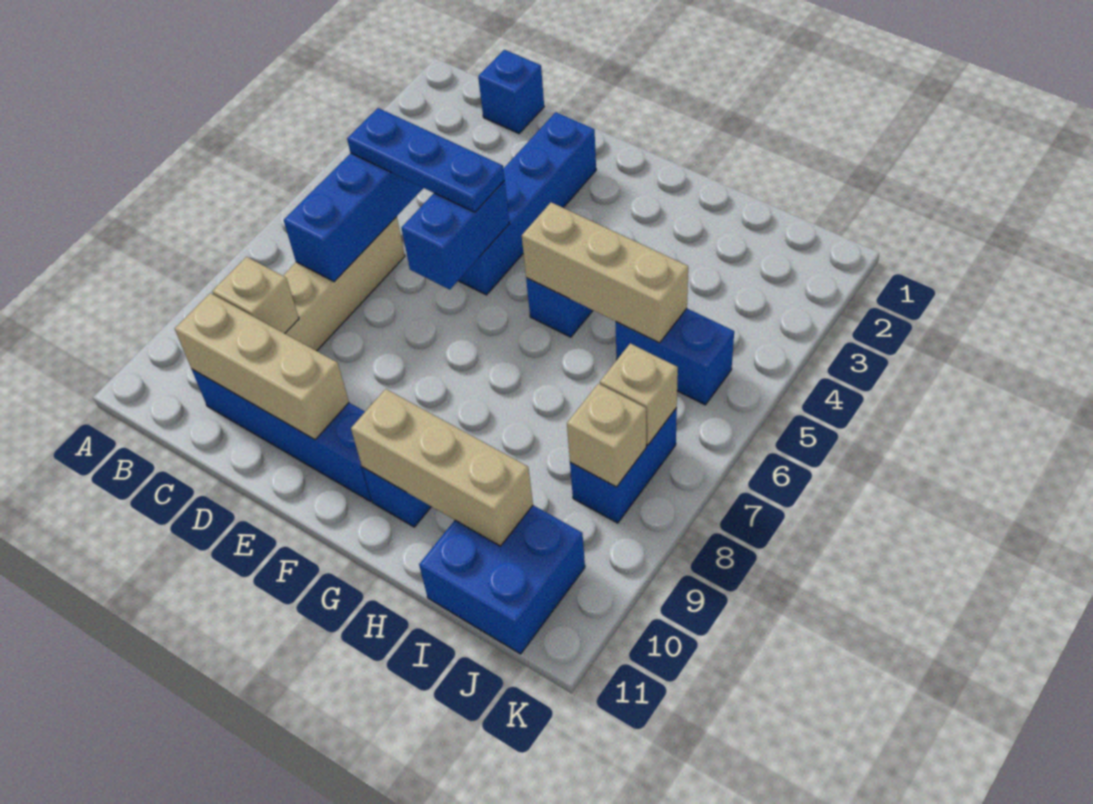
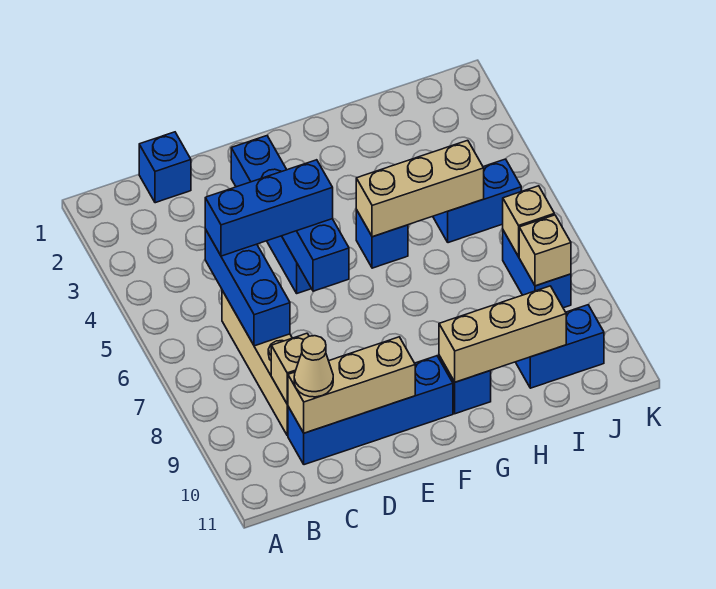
blue 1x3 plate [347,108,505,212] -> blue 1x3 brick [205,160,333,256]
none -> tan 1x1 cone [294,336,333,397]
blue 2x2 brick [419,505,585,654] -> blue 1x2 brick [516,305,604,388]

